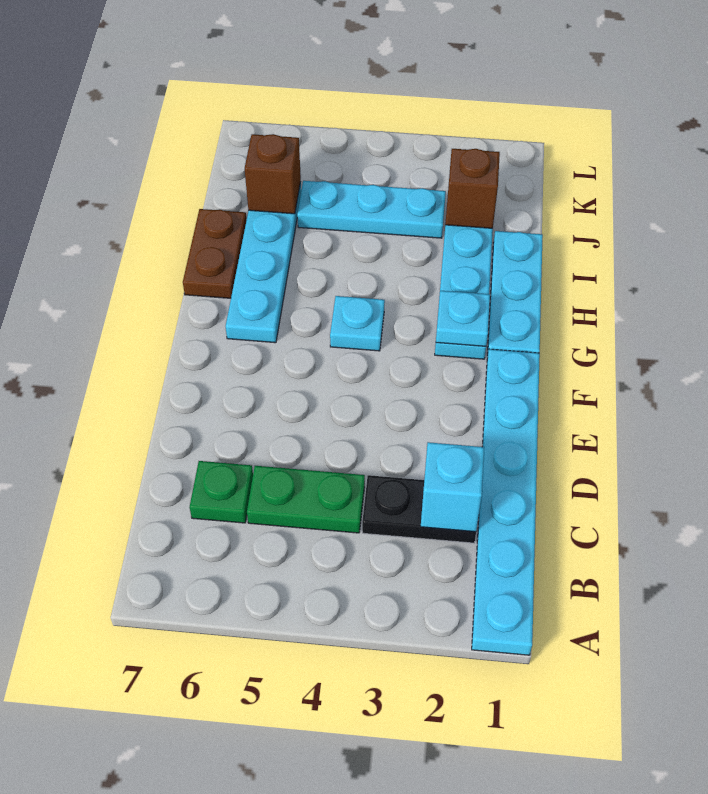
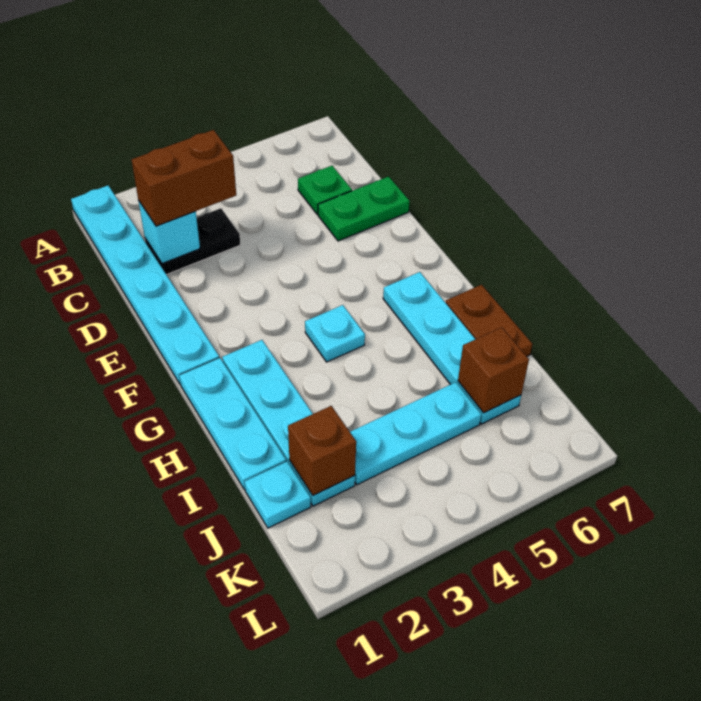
none -> brown 1x2 brick [131,130,236,226]
green 1x2 plate [247,466,365,533] -> green 1x2 plate moved to [318,176,410,241]
cyan 1x1 plate [436,291,490,346] -> cyan 1x1 plate moved to [245,461,311,528]

